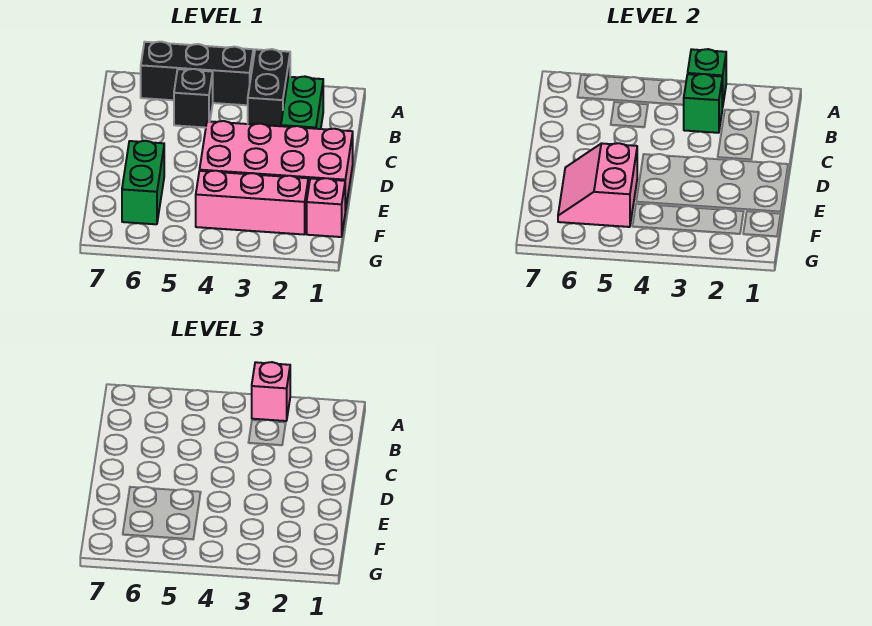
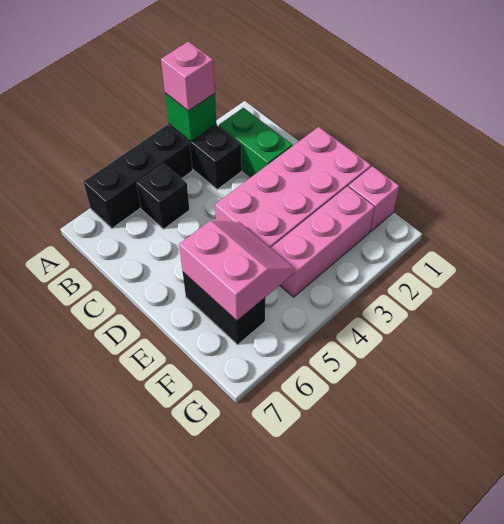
green 1x1 brick [684,74,722,133] -> none
pink 2x2 slope [558,143,637,227] -> pink 2x2 slope turned to [179,221,295,321]
green 1x2 brick [122,141,164,224] -> black 1x2 brick [183,273,265,345]

